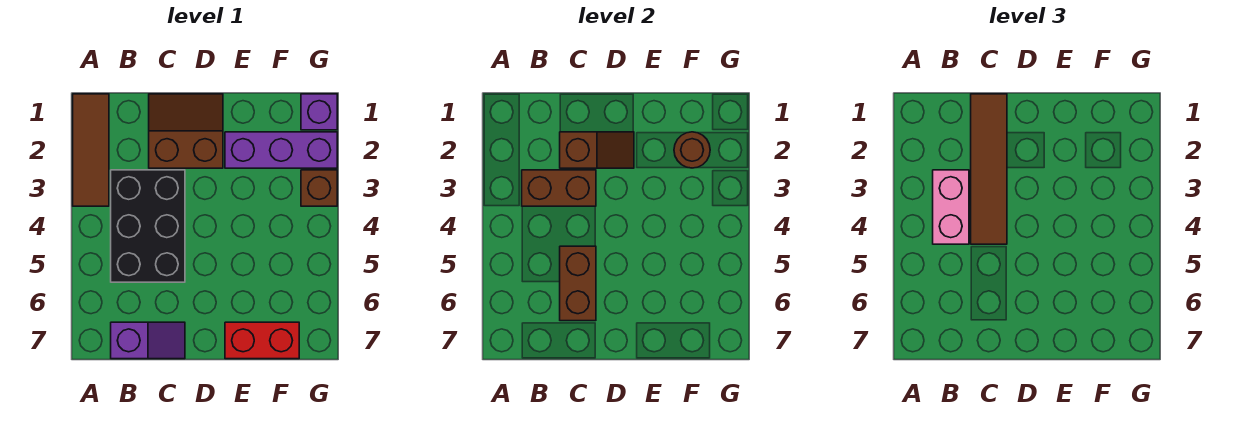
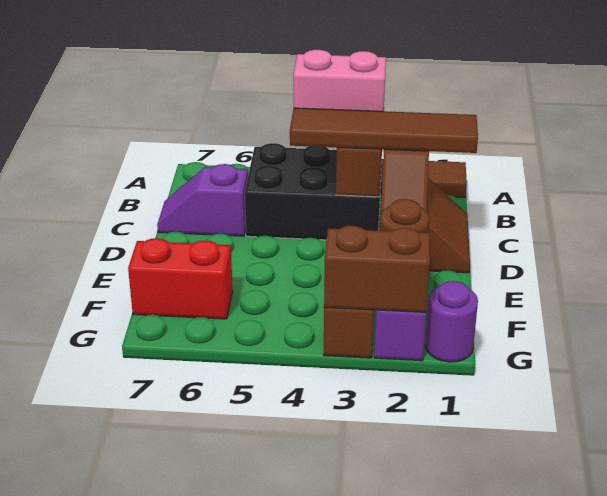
purple 1x2 slope [111,322,185,359] -> purple 1x2 slope turned to [157,164,248,236]
brown 1x2 brick [560,246,596,321] -> brown 1x2 brick moved to [324,226,430,312]
red 1x2 brick [225,322,299,359] -> red 1x2 brick turned to [128,238,233,319]
purple 1x1 brick [301,94,337,130] -> purple 1x1 round brick [425,281,478,362]

